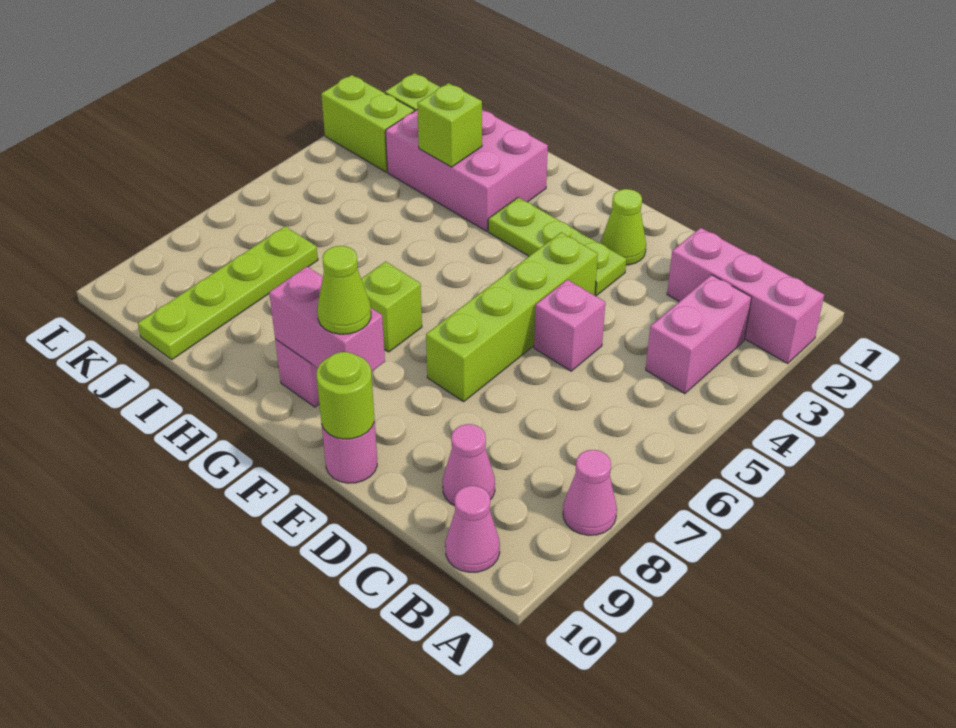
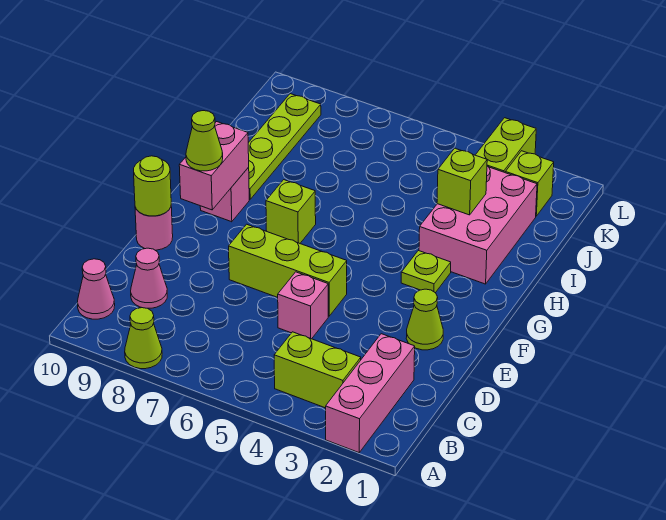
pink 1x1 cone [563,450,617,535] -> lime 1x1 cone [125,308,162,369]
pink 1x2 brick [646,275,752,394] -> lime 1x2 brick [274,332,361,408]
lime 1x3 plate [488,197,626,296] -> lime 1x1 plate [401,251,451,293]
lime 1x4 brick [426,232,598,402] -> lime 1x3 brick [229,224,347,316]
lime 1x4 plate [138,226,318,359] -> lime 1x4 plate turned to [248,94,321,199]

